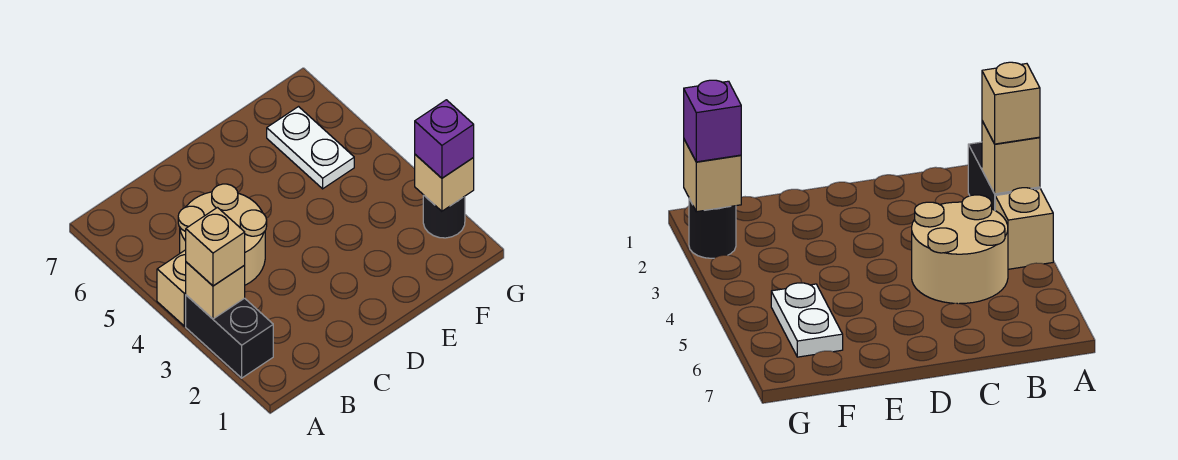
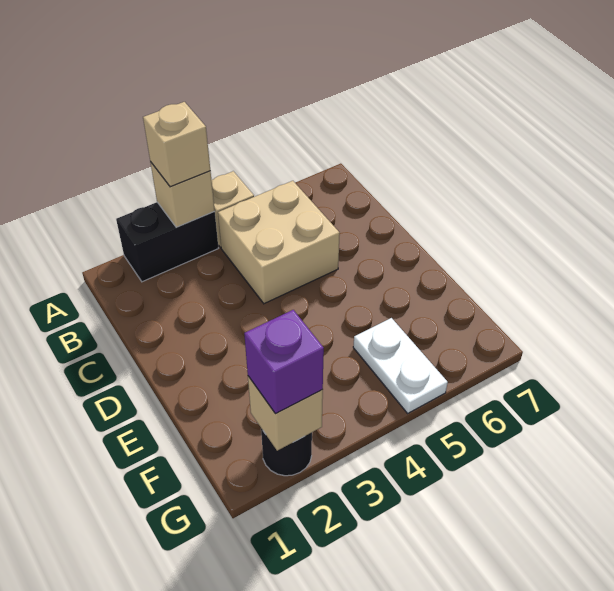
tan 2x2 round brick [178,184,267,285] -> tan 2x2 brick [218,181,340,304]
white 1x2 plate [267,107,354,189] -> white 1x2 plate turned to [353,318,448,413]

